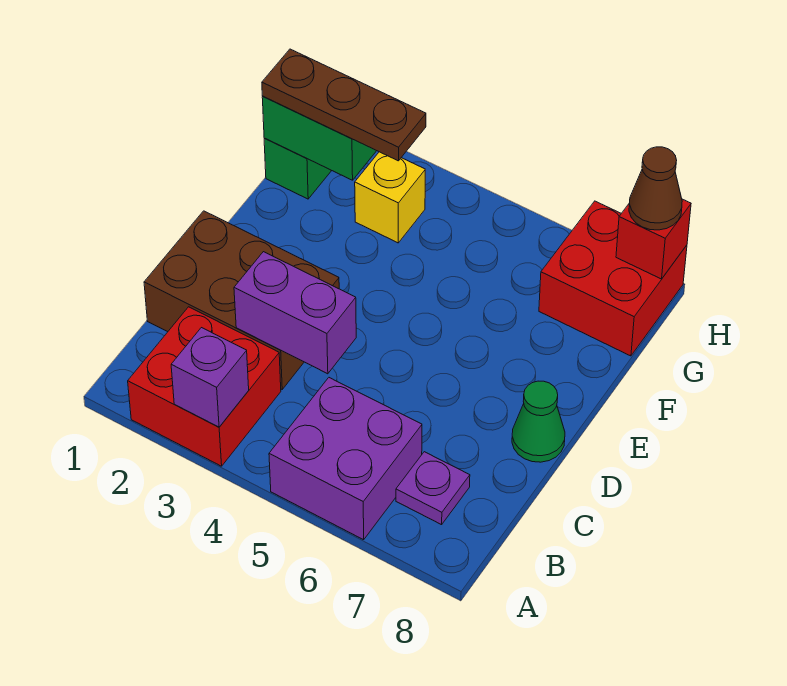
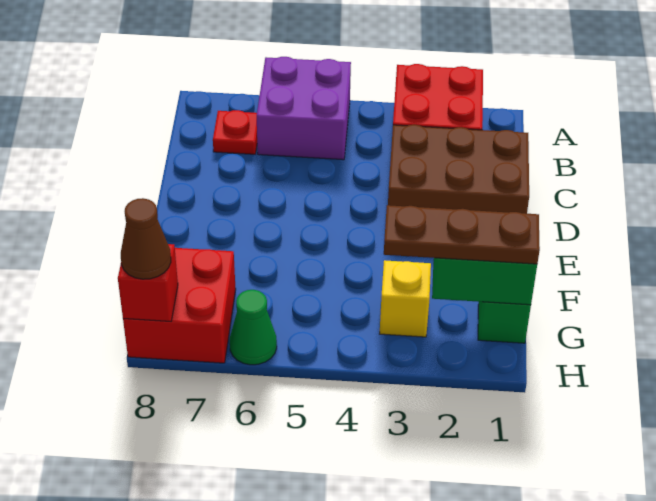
purple 1x1 brick [171,328,249,427] -> none
purple 1x1 plate [396,452,470,525] -> red 1x1 plate [213,110,257,154]
purple 1x2 brick [234,252,356,374] -> none
green 1x1 cone [512,381,565,462] -> green 1x1 cone moved to [230,290,277,365]

